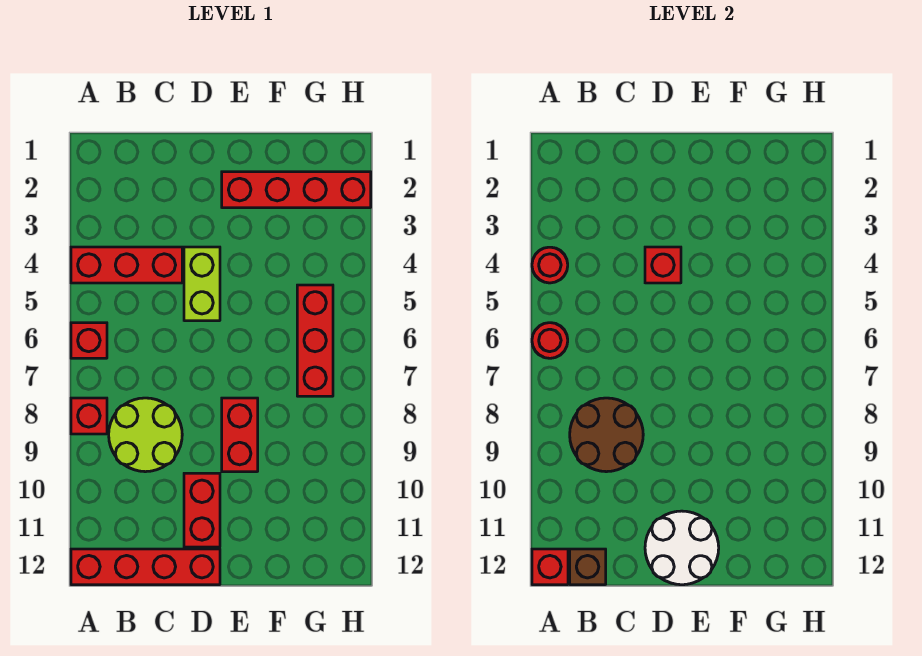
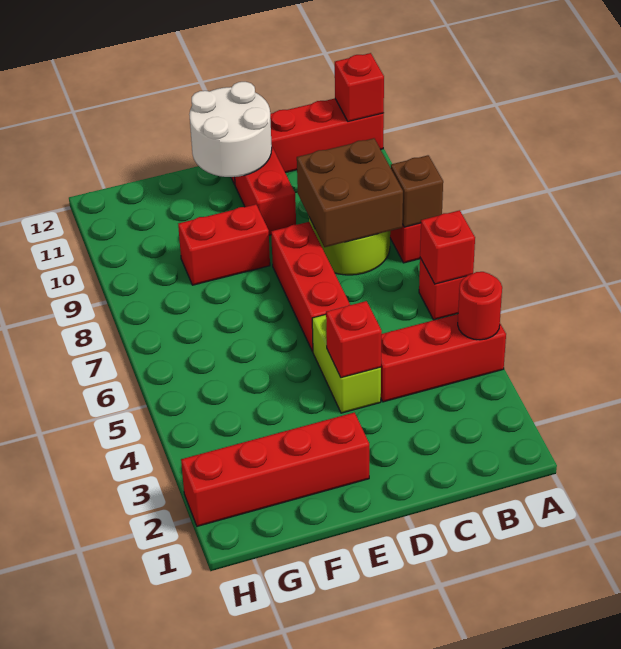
red 1x1 round brick [532,323,568,358] -> red 1x1 brick [420,210,475,284]
brown 2x2 round brick [570,398,643,472] -> brown 2x2 brick [297,138,403,247]
brown 1x1 brick [570,549,606,585] -> brown 1x1 brick moved to [391,155,443,227]
red 1x2 brick [222,398,258,472] -> red 1x2 brick turned to [178,204,270,285]
red 1x3 brick [297,285,333,396] -> red 1x3 brick moved to [271,222,350,352]

